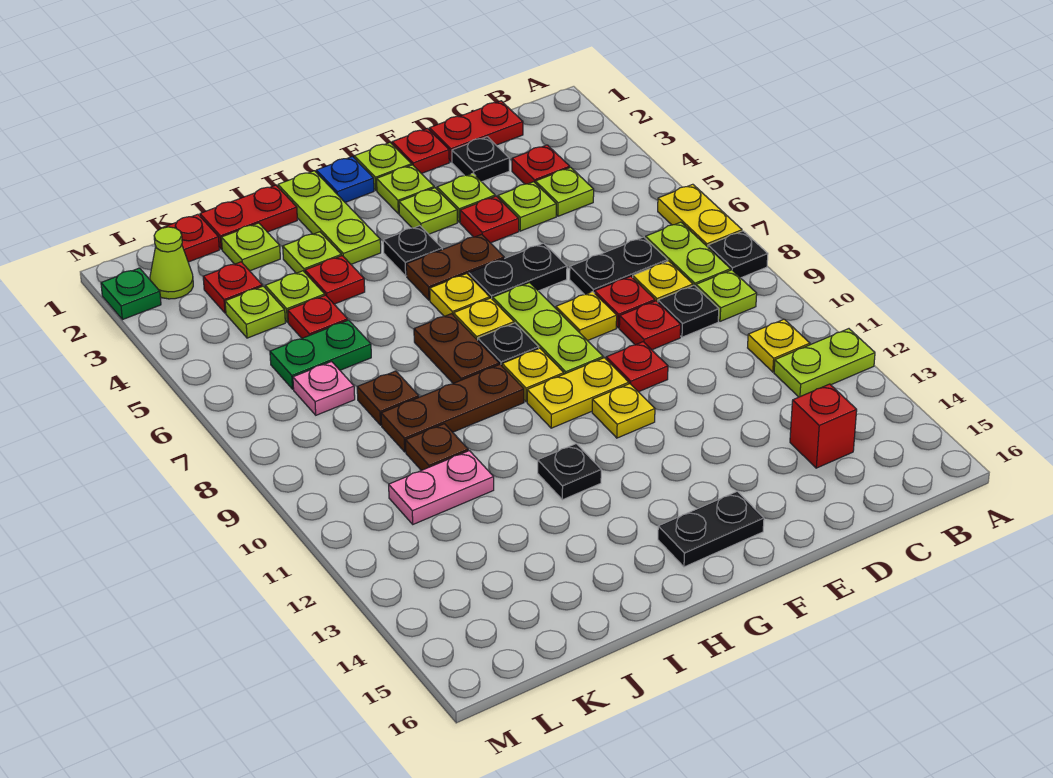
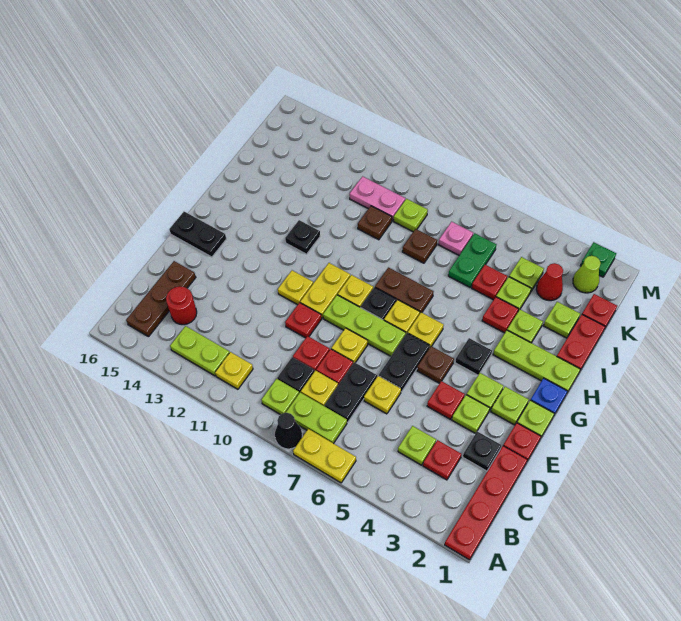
black 1x1 plate [708,231,768,278] -> black 1x1 cone [275,413,302,449]
lime 1x2 plate [774,329,875,397] -> lime 1x2 plate turned to [170,326,230,376]
red 1x2 plate [429,101,523,162] -> red 1x4 plate [445,446,527,560]
red 1x1 brick [790,384,857,468] -> red 1x1 round brick [166,286,197,325]
lime 1x1 plate [498,182,556,231] -> lime 1x1 plate moved to [393,199,428,232]
none -> yellow 1x1 plate [364,376,401,414]
brown 1x2 plate [406,234,504,300] -> brown 1x1 plate [417,346,454,383]
black 1x2 plate [658,491,764,567] -> black 1x2 plate turned to [169,212,226,257]
brown 1x3 plate [381,364,524,452] -> brown 1x3 plate moved to [126,261,196,337]
pink 1x2 plate [389,451,494,524] -> pink 1x2 plate turned to [350,176,405,221]
red 1x1 plate [203,262,262,313] -> red 1x1 cone [536,263,563,301]

